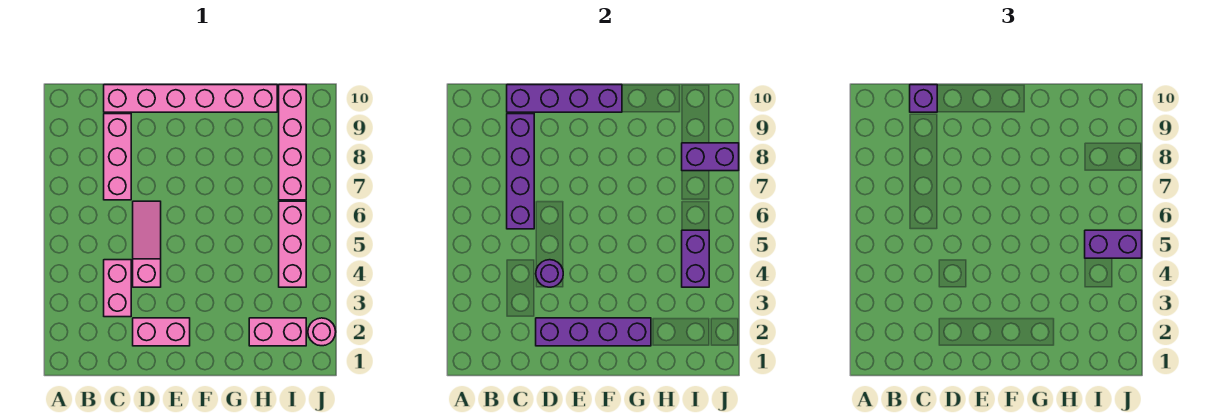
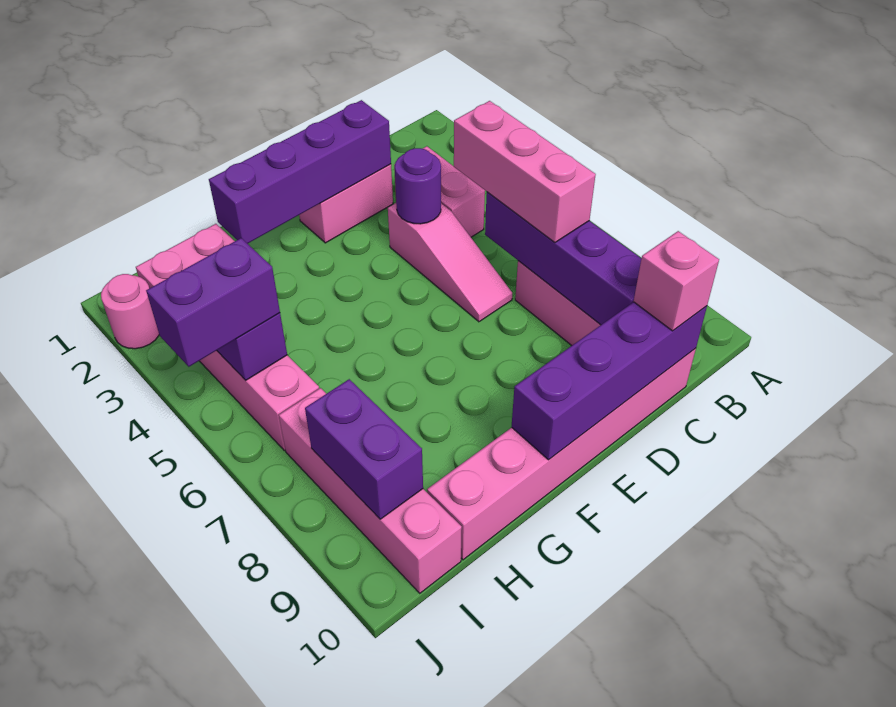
none -> pink 1x3 brick [454,101,596,242]
purple 1x1 brick [910,85,937,112] -> pink 1x1 brick [634,231,719,331]
purple 1x2 brick [682,143,739,171] -> purple 1x2 brick turned to [305,379,423,519]

